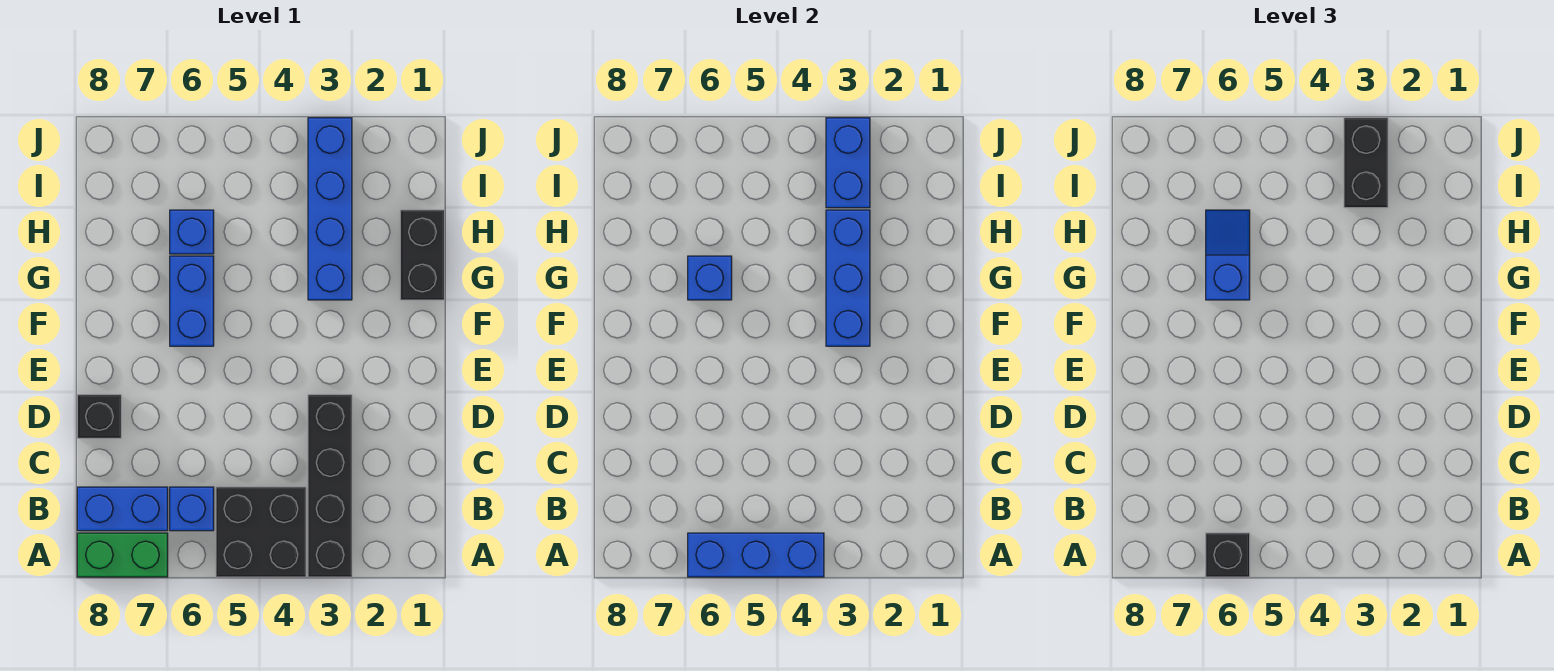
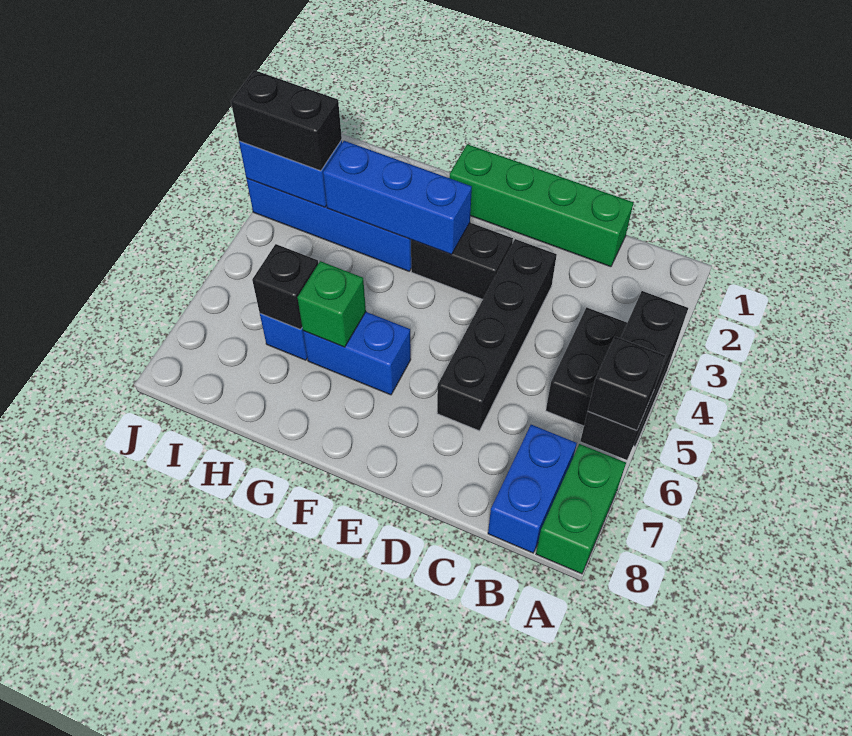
black 1x4 brick [308,395,352,577] -> black 1x4 brick turned to [437,239,557,431]
blue 1x3 brick [688,533,824,577] -> black 1x3 brick [580,291,688,460]
blue 1x1 brick [170,487,214,531] -> none
none -> green 1x4 brick [449,144,634,267]
black 1x1 brick [77,395,121,438] -> black 1x1 brick moved to [252,244,318,330]
black 1x2 brick [400,210,444,300] -> black 1x2 brick moved to [411,223,513,299]
blue 1x1 brick [688,256,732,300] -> green 1x1 brick [297,261,366,347]
blue 1x2 slope [1206,210,1250,300] -> none

